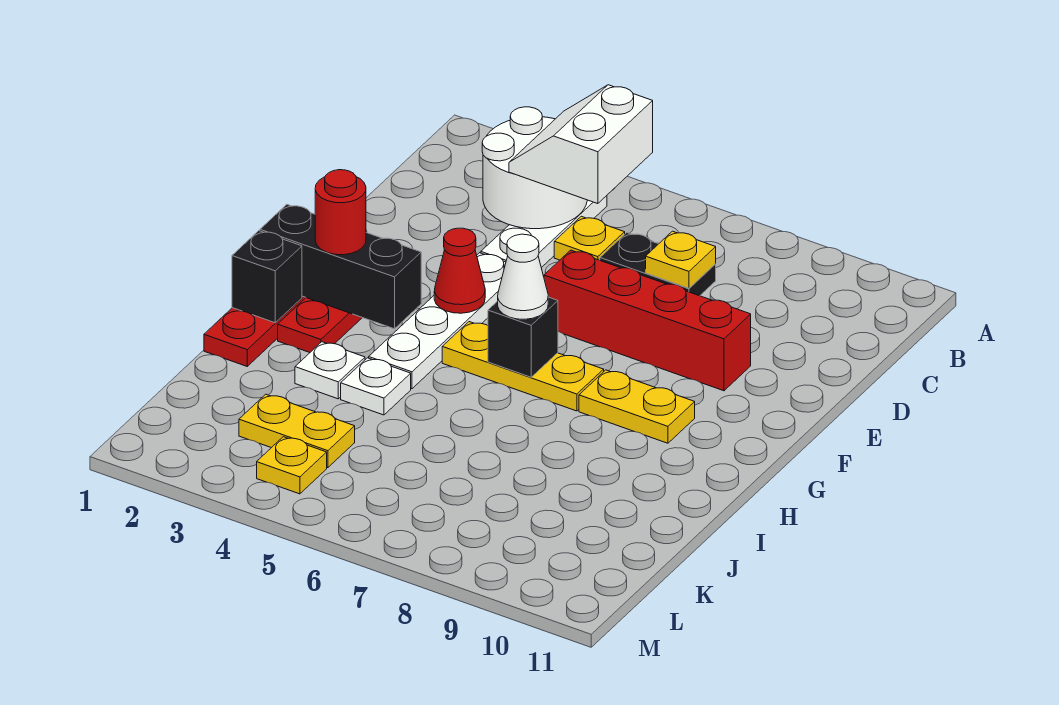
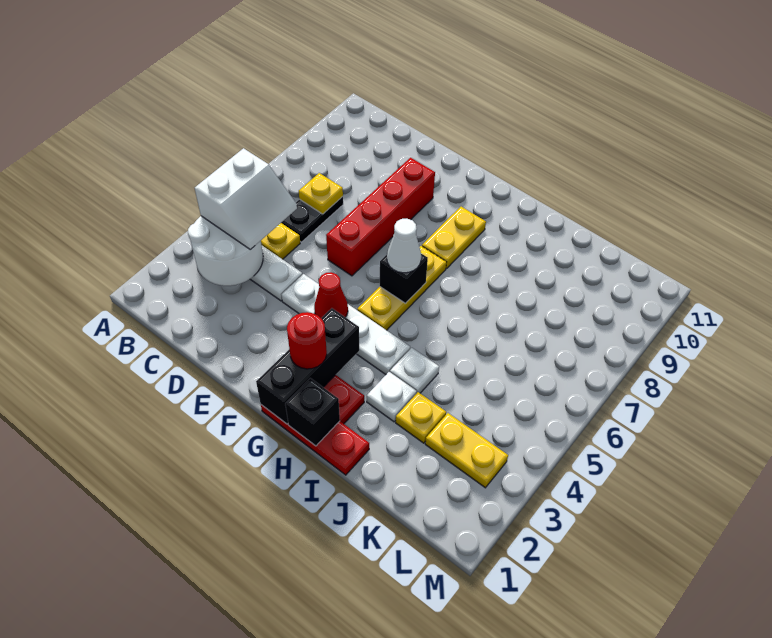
white 2x2 slope [509,85,653,204] -> white 2x2 slope turned to [195,148,297,250]
yellow 1x2 plate [239,394,355,468] -> yellow 1x2 plate turned to [425,413,508,488]
yellow 1x1 plate [257,437,327,494] -> yellow 1x1 plate moved to [396,392,446,443]

